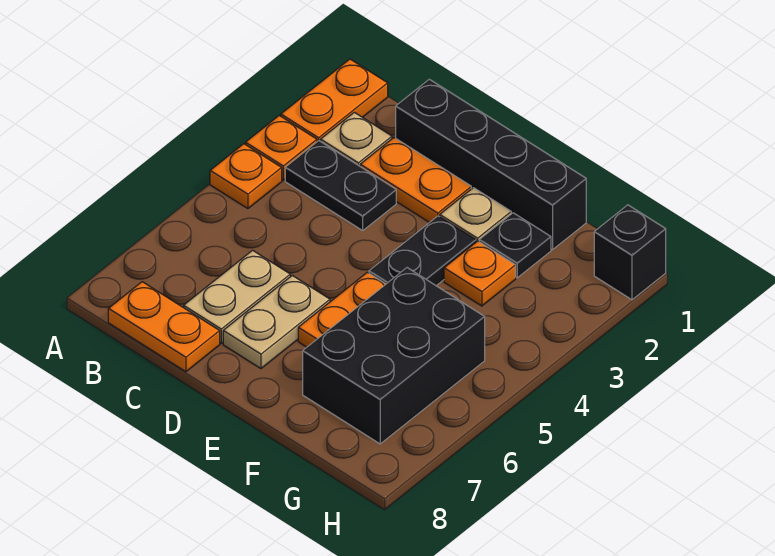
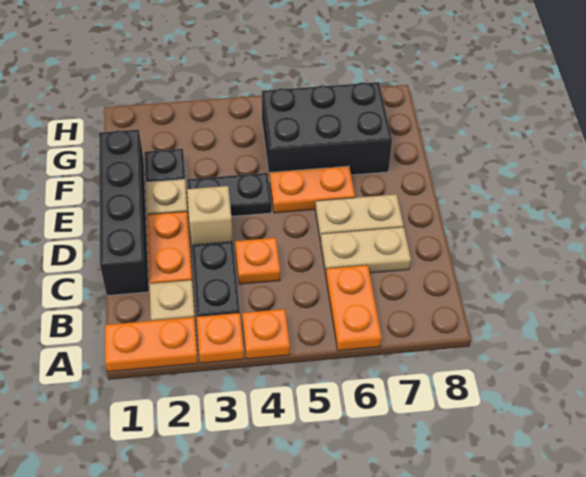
orange 1x2 plate [108,282,220,372] -> orange 1x2 plate moved to [326,265,382,351]
none -> tan 1x1 brick [187,186,233,245]
orange 1x1 plate [444,241,516,306] -> orange 1x1 plate moved to [235,238,280,284]
black 1x1 brick [594,205,666,300] -> none

